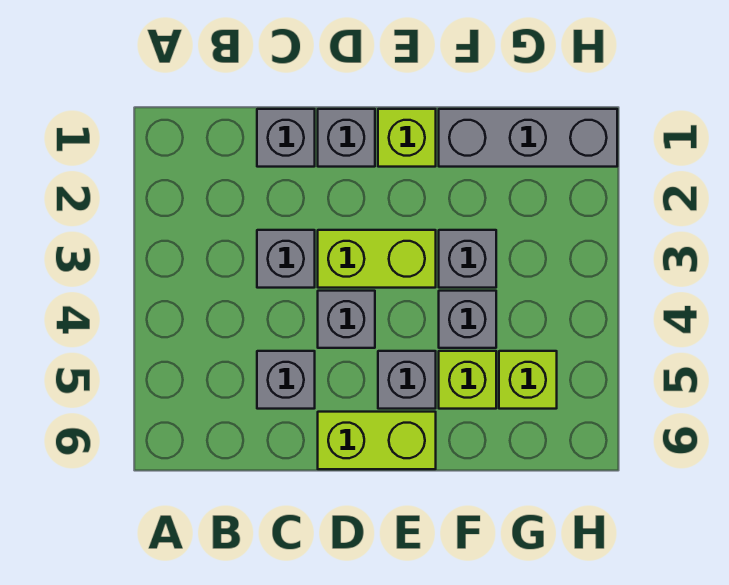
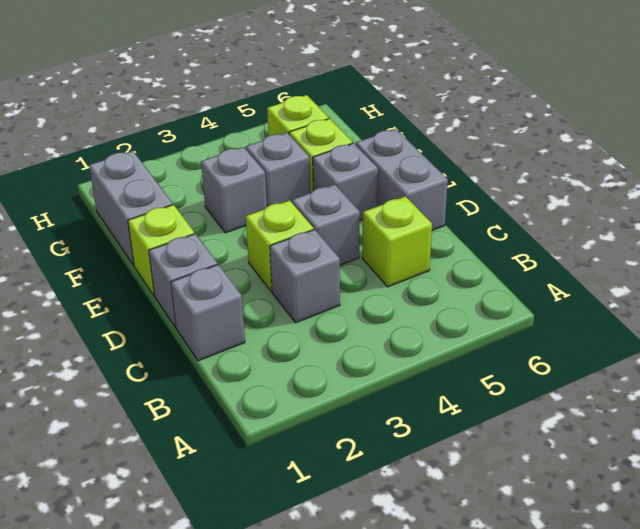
grey 1x1 brick [257,351,315,409] -> lime 1x1 brick [362,196,432,287]
lime 1x2 brick [318,230,436,288] -> lime 1x1 brick [246,200,314,291]
lime 1x2 brick [318,412,436,469] -> grey 1x2 brick [356,129,448,230]
grey 1x3 brick [439,109,617,167] -> grey 1x2 brick [89,151,173,265]

